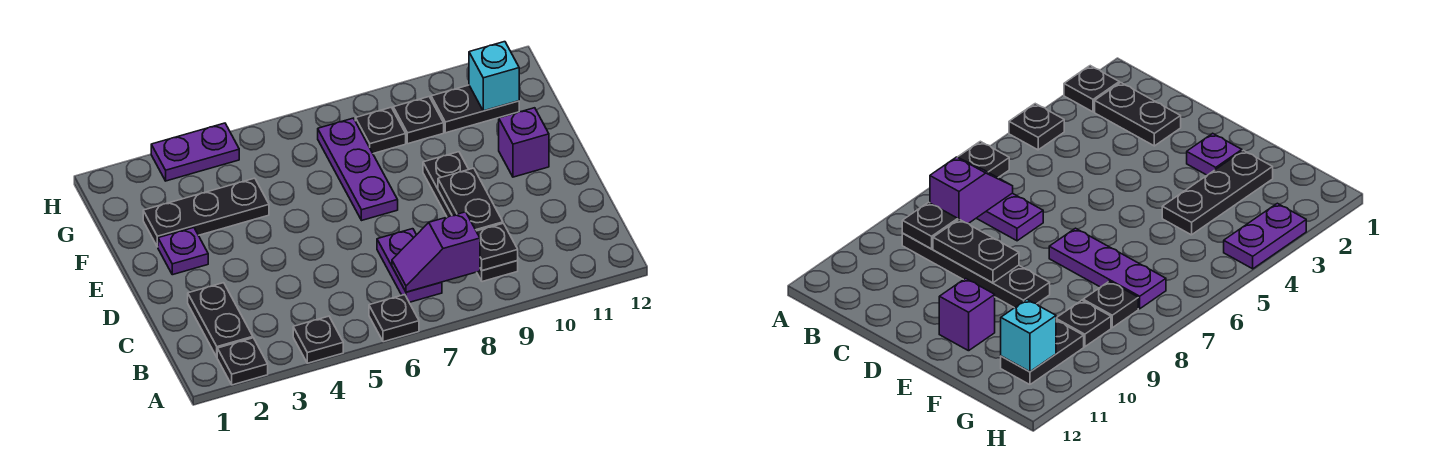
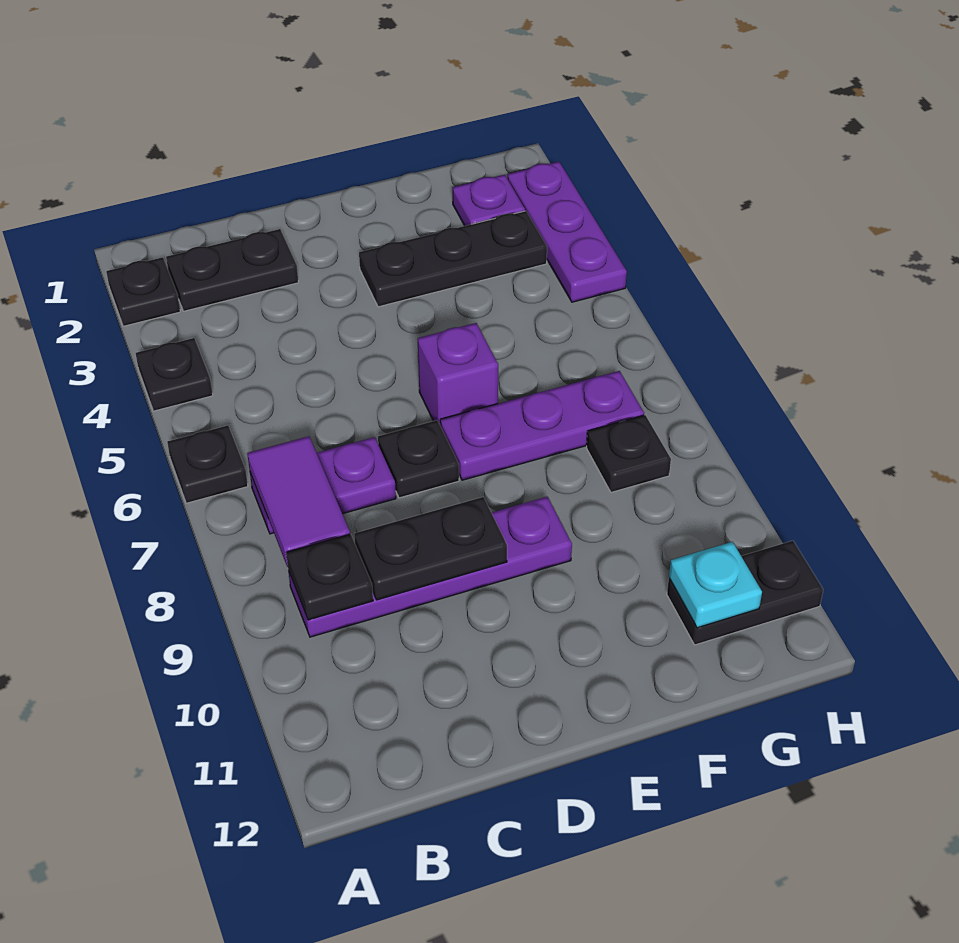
purple 1x2 slope [392,212,480,292] -> purple 1x2 tile [247,436,350,567]
black 1x4 plate [423,152,518,282] -> purple 1x4 plate [289,497,572,637]
purple 1x1 plate [158,228,208,275] -> purple 1x1 plate moved to [453,175,525,226]
purple 1x1 brick [499,108,549,177] -> purple 1x1 brick moved to [418,323,498,426]
black 1x3 plate [143,178,269,247] -> black 1x3 plate turned to [359,211,547,307]
black 1x1 plate [393,97,444,144] -> black 1x1 plate moved to [378,420,459,498]
black 1x2 plate [431,85,519,133] -> black 1x2 plate turned to [667,541,823,645]
cyan 1x1 brick [469,42,519,111] -> cyan 1x1 plate [669,542,762,628]
purple 1x2 plate [151,123,239,181] -> purple 1x3 plate [507,162,627,302]

